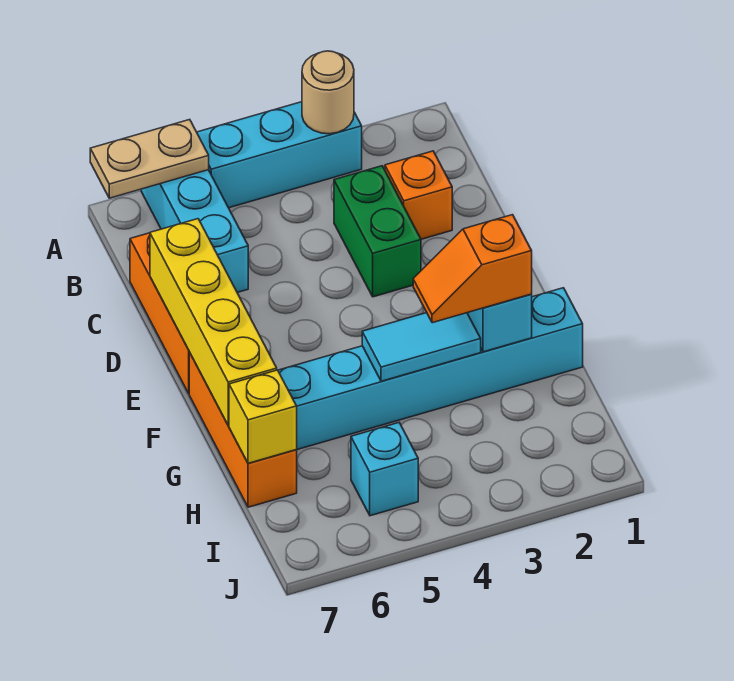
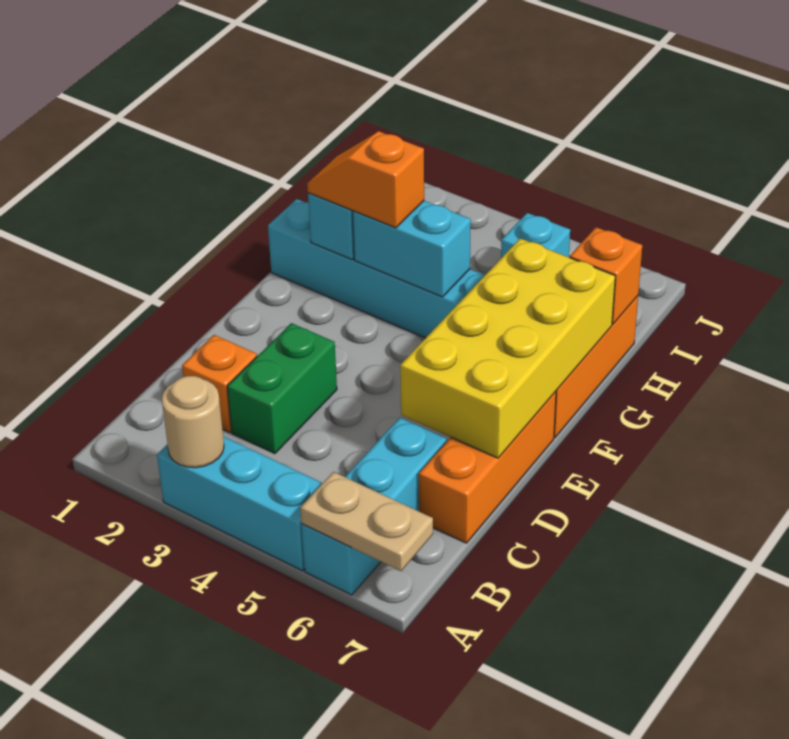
yellow 1x4 brick [150,219,277,425] -> yellow 2x4 brick [400,238,615,458]
orange 1x2 slope [413,215,532,323] -> orange 1x2 slope turned to [307,131,424,228]
cyan 1x2 tile [362,313,481,381] -> cyan 1x2 brick [353,201,471,297]
yellow 1x1 brick [229,370,297,463] -> orange 1x1 brick [570,227,642,324]

